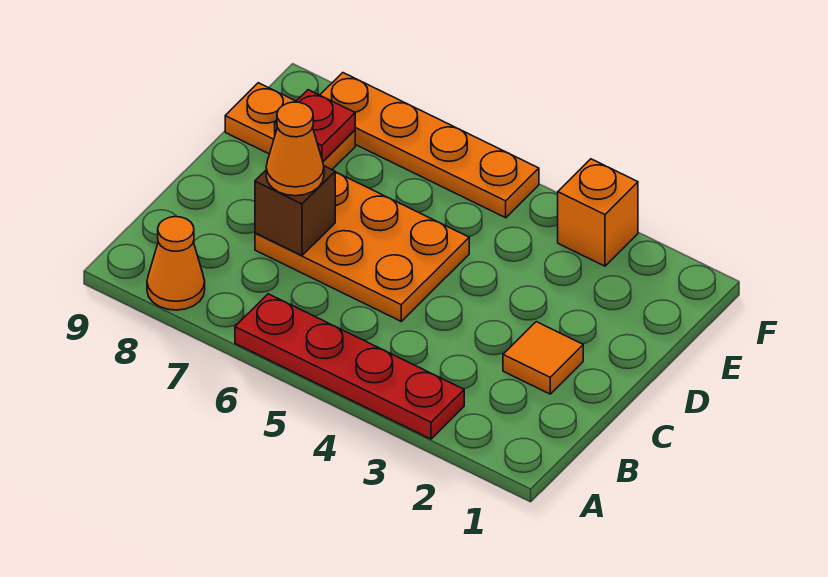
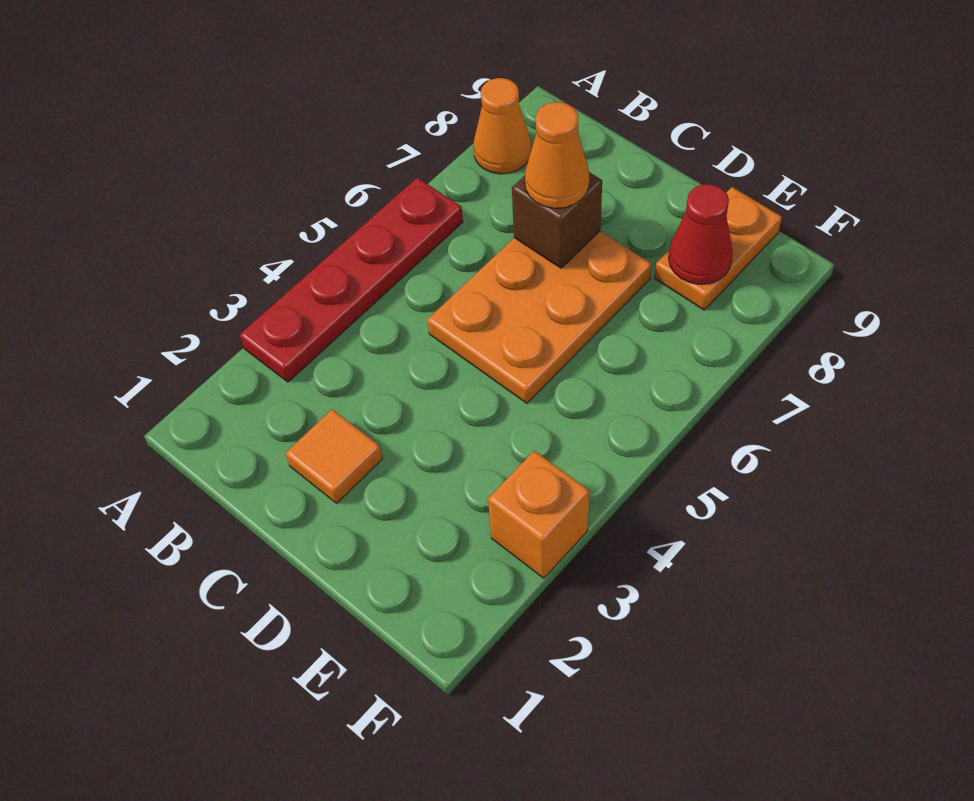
red 1x1 plate [275,90,355,161] -> red 1x1 cone [669,184,733,284]
orange 1x4 plate [320,73,539,218] -> none

